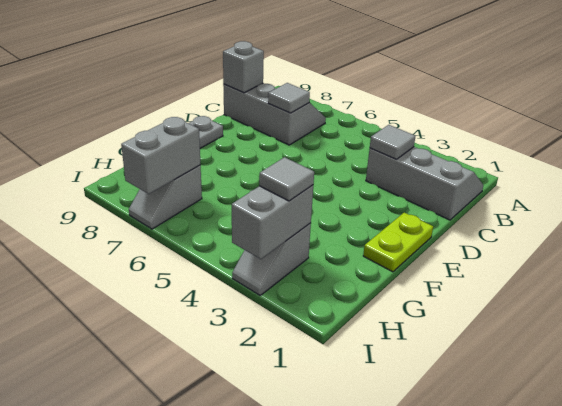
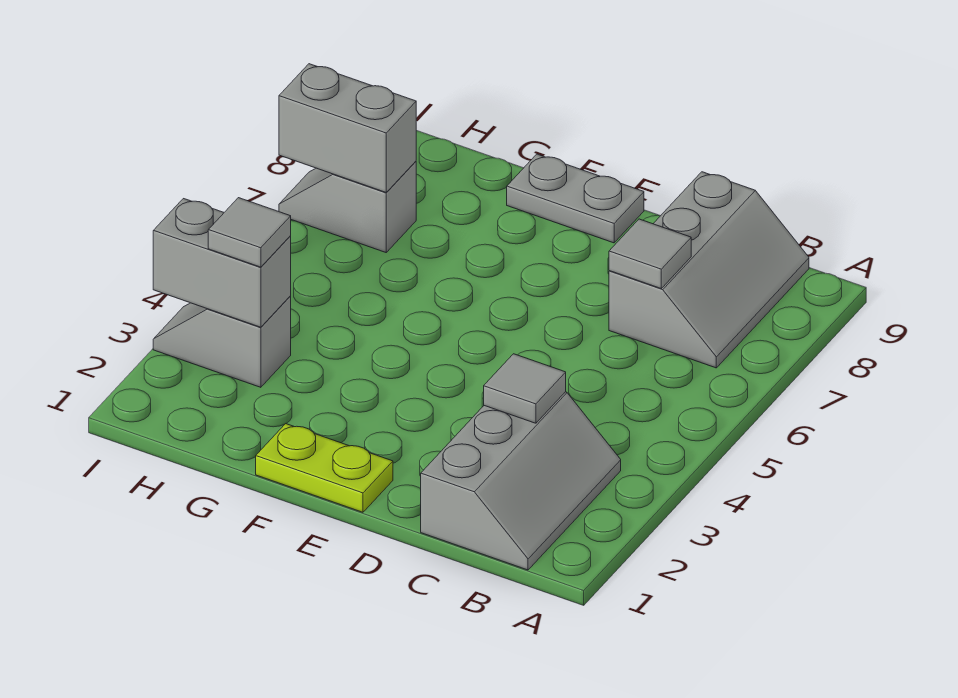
grey 1x1 brick [223,41,264,93] -> none

